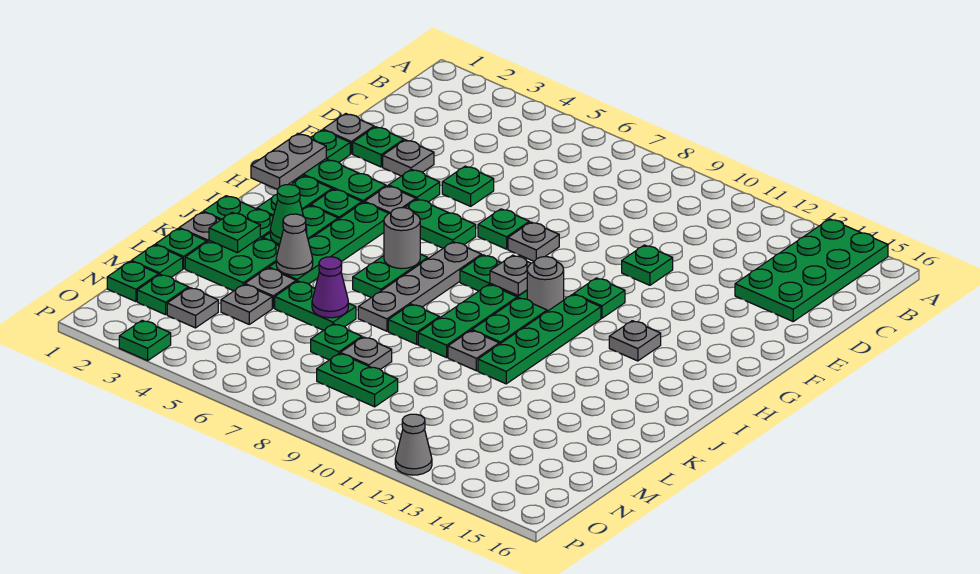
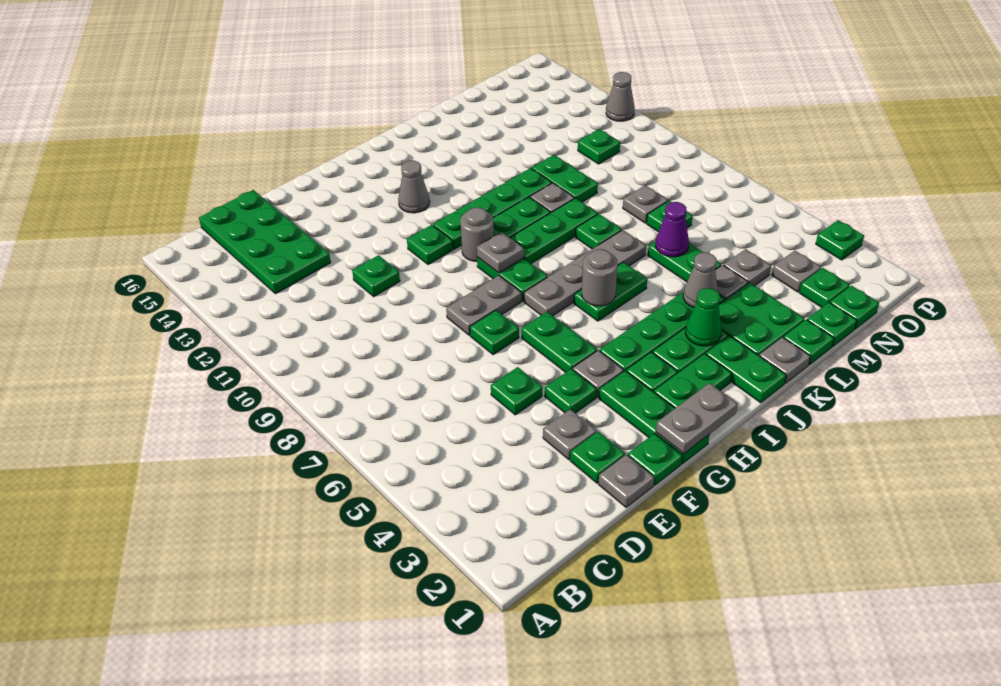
green 2x4 plate [735,219,888,321] -> green 2x4 plate turned to [199,190,331,294]
grey 1x1 plate [508,222,559,261] -> grey 1x2 plate [446,275,521,335]
grey 1x1 plate [609,321,661,361] -> grey 1x1 cone [398,161,430,213]
green 1x1 plate [209,213,260,253] -> green 1x1 plate moved to [578,129,620,164]
green 1x2 plate [317,353,398,407] -> green 1x2 plate moved to [532,155,598,202]

